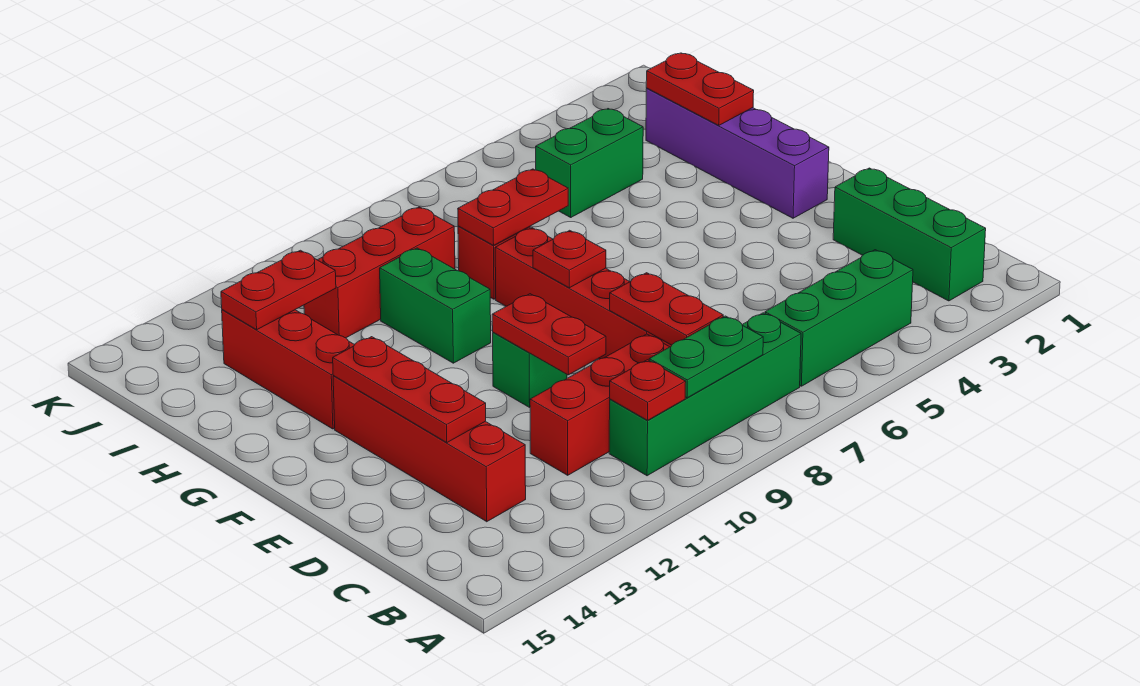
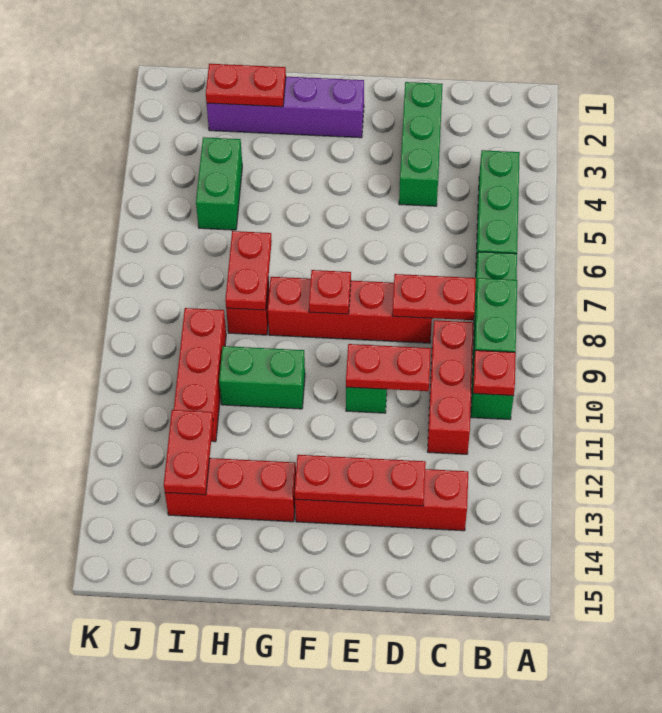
green 1x3 brick [833,168,986,301] -> green 1x3 brick turned to [399,82,443,206]

